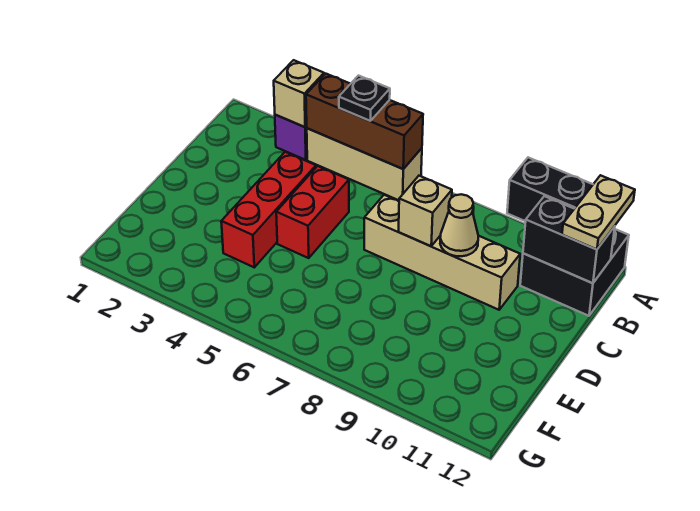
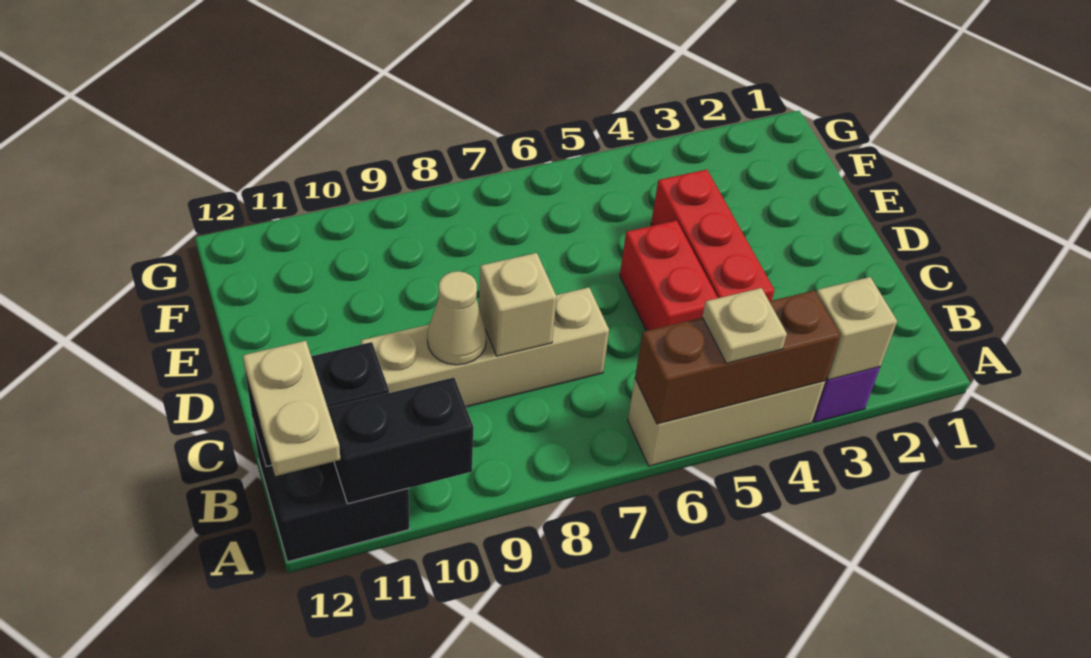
black 1x1 plate [339,76,390,121] -> tan 1x1 plate [702,288,787,363]

